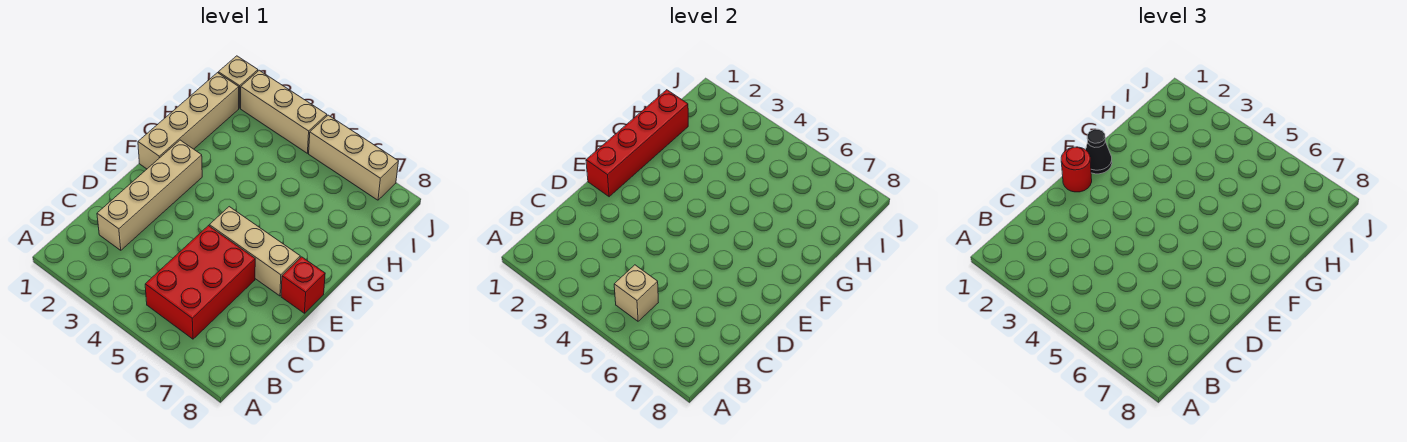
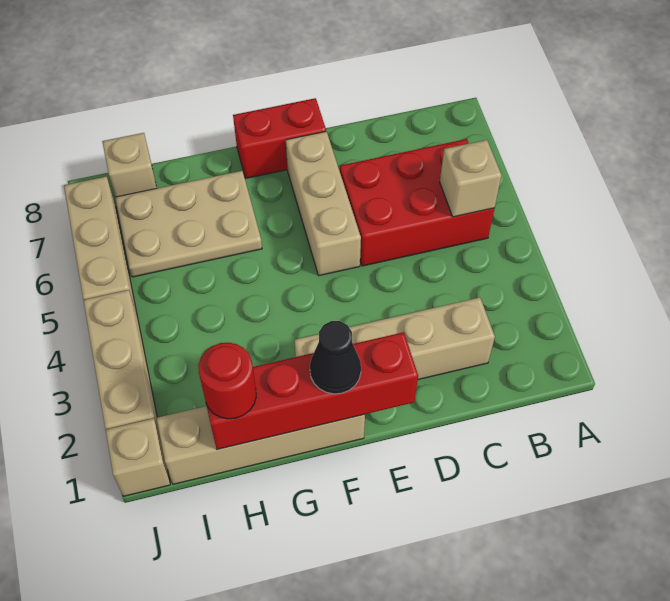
red 1x1 round brick [1061,147,1092,192] -> red 1x1 round brick moved to [198,343,256,419]
red 1x1 brick [281,257,325,313] -> red 1x2 brick [233,98,326,178]
none -> tan 2x3 plate [115,171,262,277]
none -> tan 1x1 brick [102,133,157,197]

